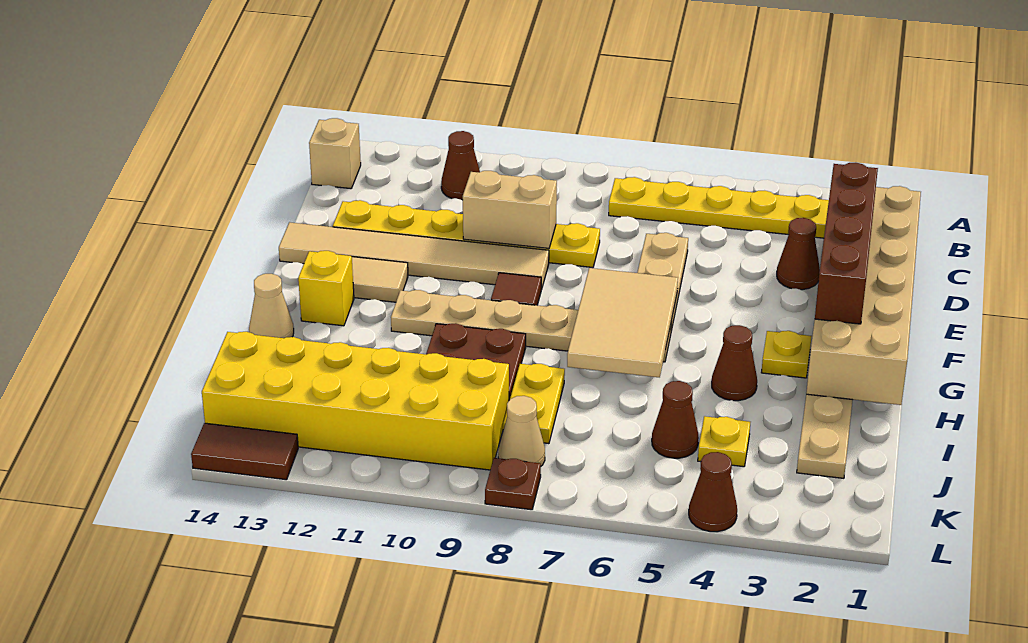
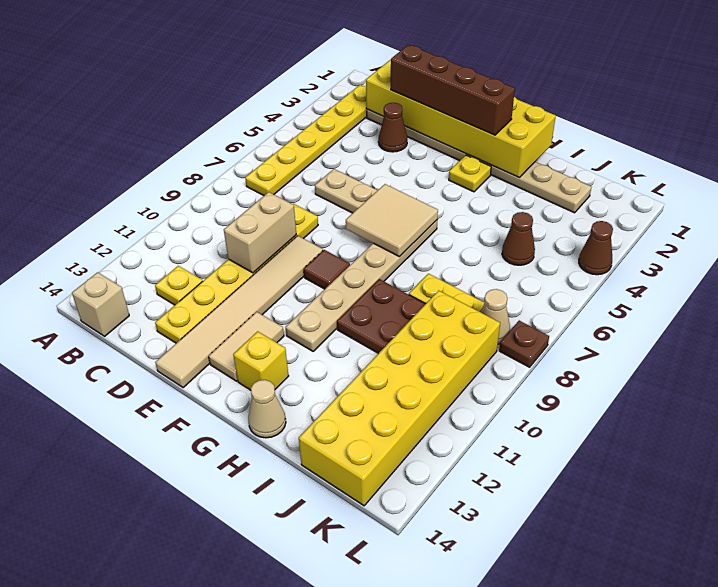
brown 1x1 cone [441,131,480,200] -> none
tan 2x6 brick [806,186,921,405] -> yellow 2x6 brick [366,60,556,177]
tan 2x3 tile [567,268,678,377] -> tan 2x2 tile [346,184,438,257]
brown 1x1 cone [712,325,757,401] -> none
yellow 1x1 plate [698,416,750,467] -> yellow 1x1 plate moved to [155,266,203,305]
brown 1x2 tile [191,423,298,480] -> none

